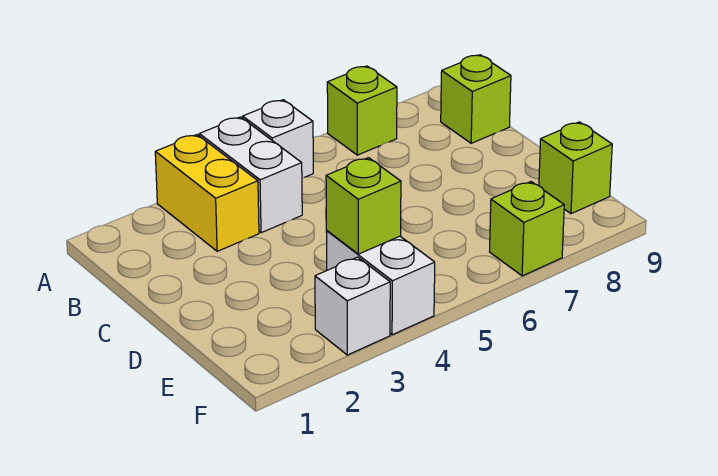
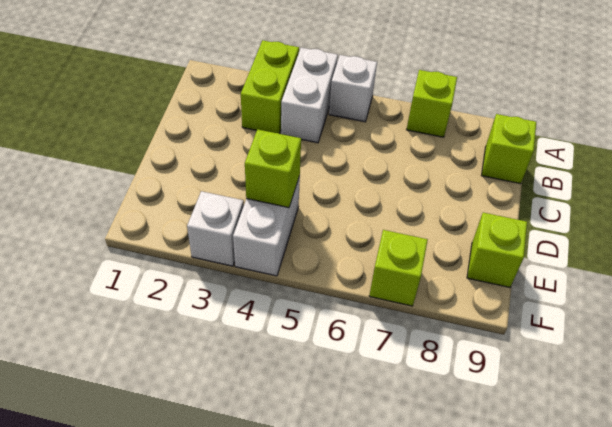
yellow 1x2 brick [155,135,259,251] -> lime 1x2 brick [241,40,299,134]

